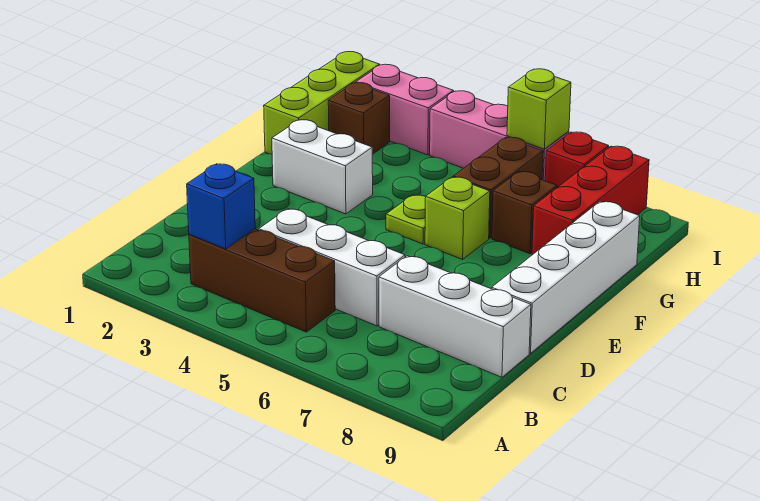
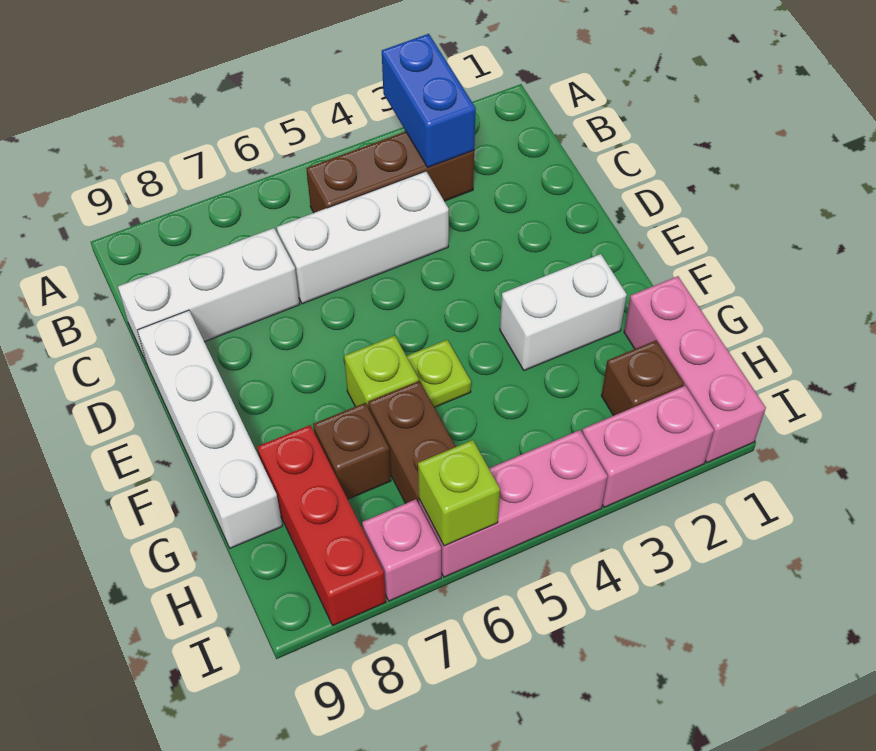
blue 1x1 brick [187,164,255,249] -> blue 1x2 brick [382,34,476,167]
lime 1x3 brick [264,52,380,154] -> pink 1x3 brick [624,276,766,463]
red 1x1 brick [545,132,609,187] -> pink 1x1 brick [362,499,441,601]

